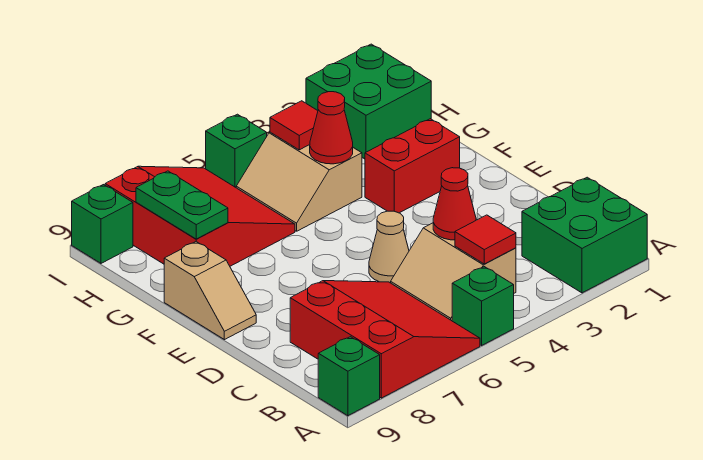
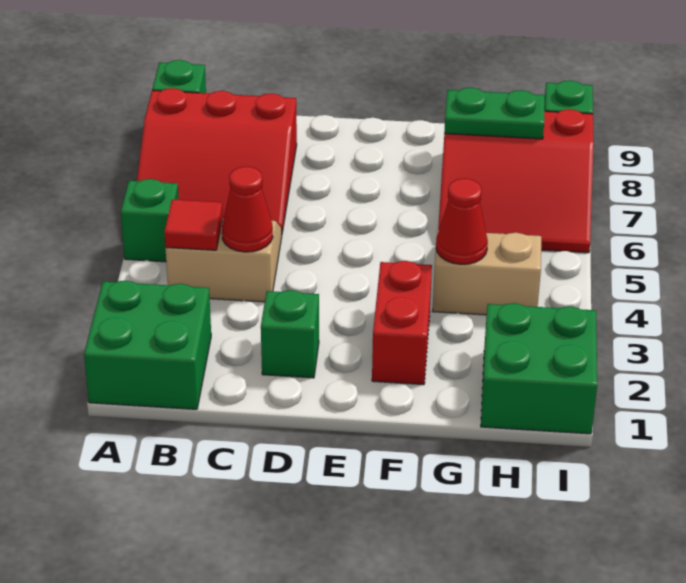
tan 1x1 cone [369,211,409,283] -> none
tan 1x2 slope [164,242,256,340] -> none
red 1x1 tile [270,101,318,150] -> none
green 1x1 brick [206,114,267,187] -> green 1x1 brick moved to [261,290,319,378]

